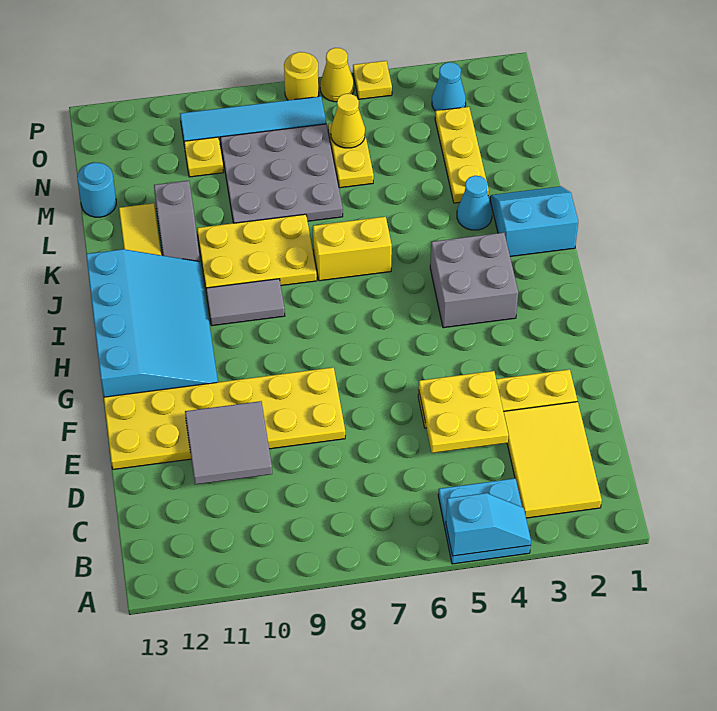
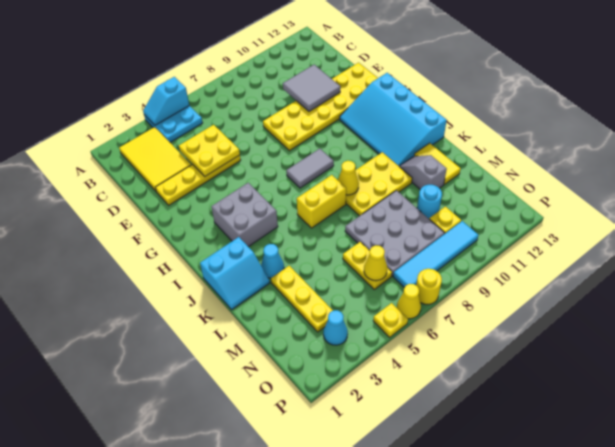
grey 1x2 tile [206,279,285,326] -> grey 1x2 tile moved to [286,149,334,188]
none -> yellow 1x1 cone [338,161,359,195]
cyan 1x1 round brick [77,163,116,217] -> cyan 1x1 round brick moved to [417,185,442,218]

